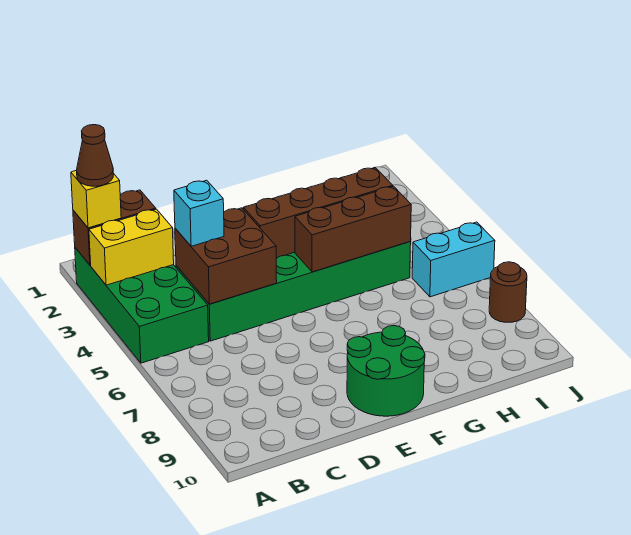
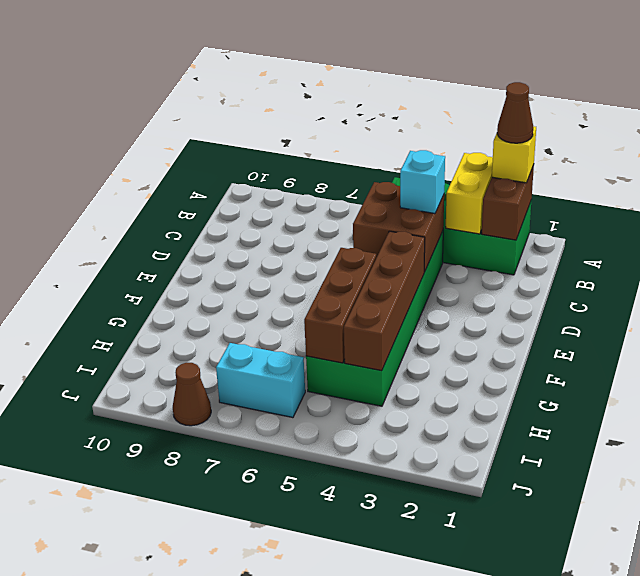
green 2x2 round brick [347,326,425,416] -> none
cyan 1x2 brick [412,222,495,297] -> cyan 1x2 brick turned to [216,343,305,418]
brown 1x1 round brick [489,262,527,322] -> brown 1x1 cone [173,363,211,426]

